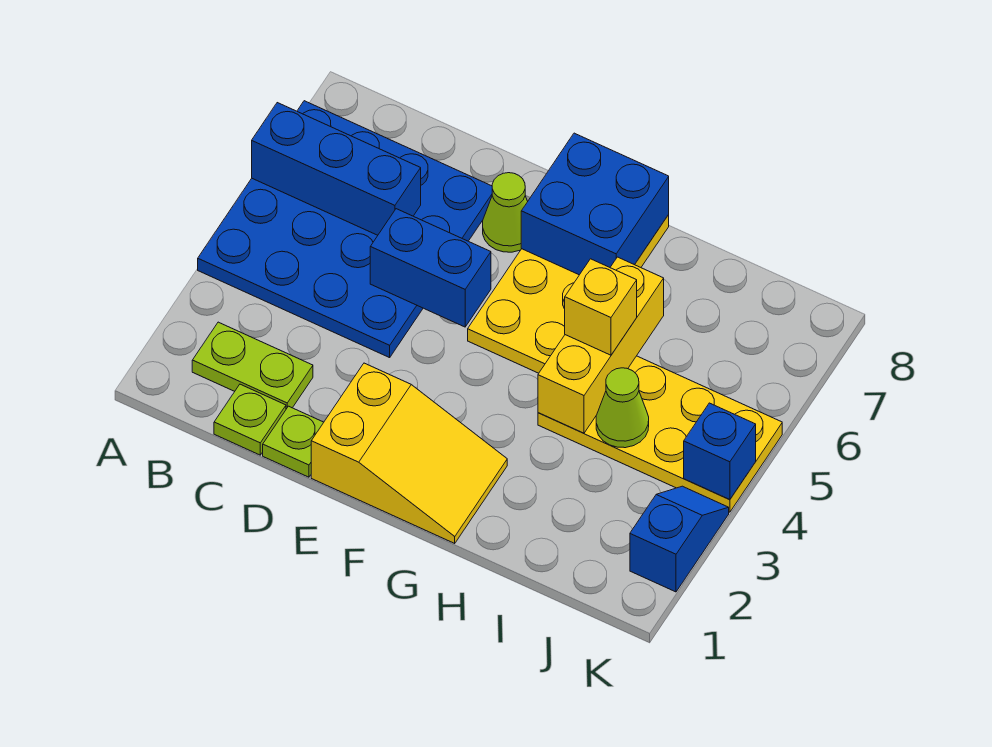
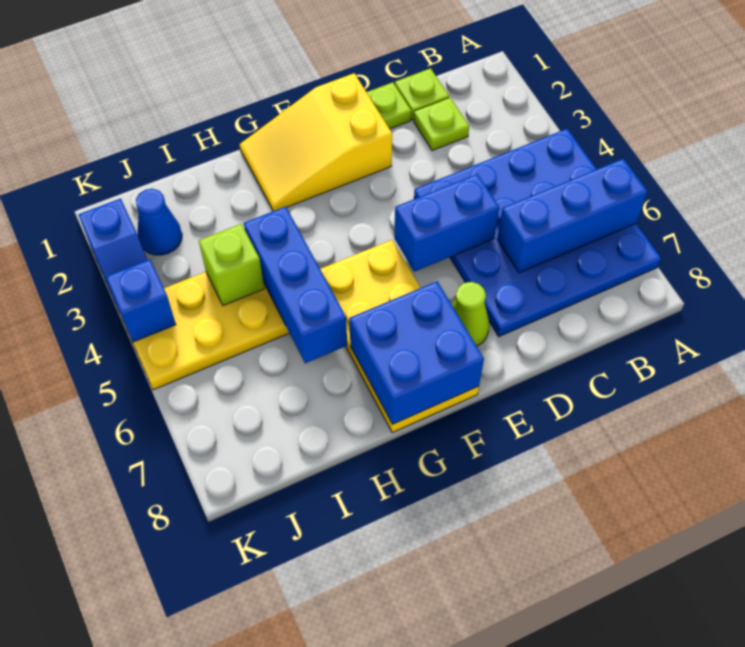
lime 1x2 plate [192,322,313,409] -> lime 1x1 plate [414,98,469,151]
yellow 1x3 brick [538,257,664,433] -> blue 1x3 brick [244,207,347,363]
yellow 1x1 brick [565,259,637,355] -> none
lime 1x1 cone [596,368,649,448] -> lime 1x1 brick [199,224,264,306]
none -> blue 1x1 cone [136,189,182,255]

